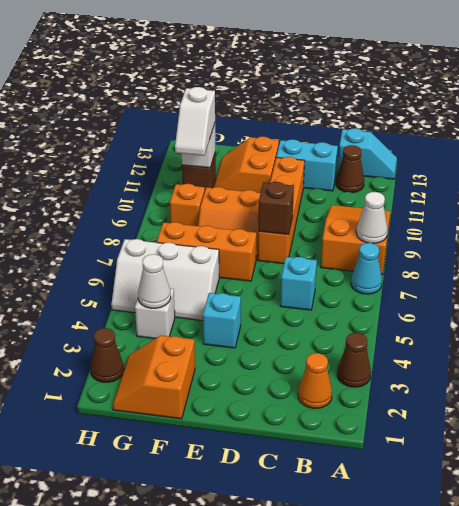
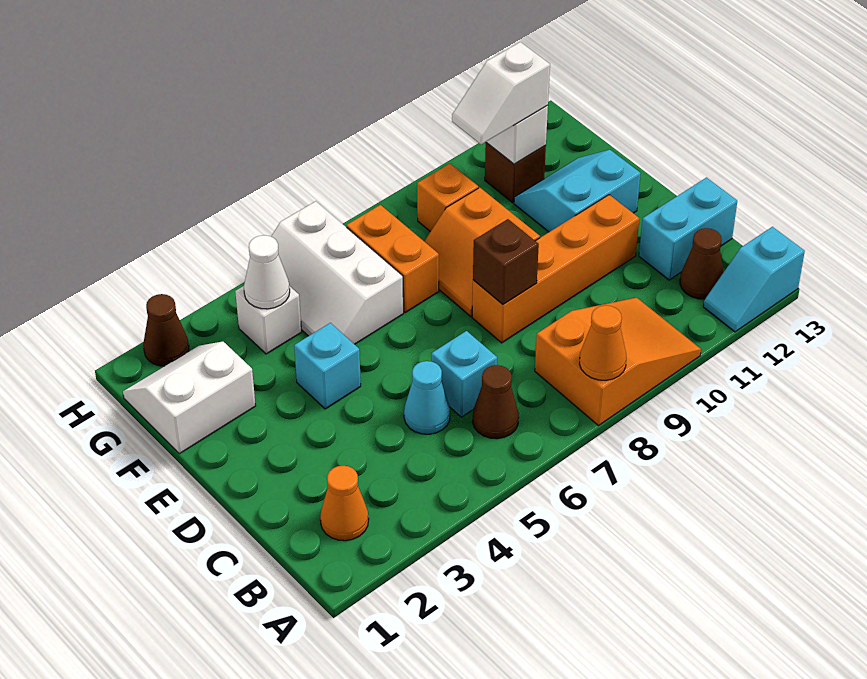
brown 1x1 cone [337,333,371,387] -> brown 1x1 cone moved to [473,365,519,439]
cyan 1x1 cone [351,243,382,294] -> cyan 1x1 cone moved to [404,361,450,434]
white 1x1 cone [356,192,388,243] -> orange 1x1 cone [580,305,626,380]
cyan 1x2 slope [338,128,397,179] -> cyan 1x2 slope turned to [703,227,805,332]
cyan 1x2 brick [276,139,338,191] -> cyan 1x2 brick turned to [639,178,737,280]
orange 1x3 brick [157,222,256,281] -> orange 1x2 brick [346,205,439,313]
orange 2x2 slope [213,137,279,193] -> cyan 2x2 slope [514,150,641,232]
orange 2x2 slope [113,335,195,419] -> white 2x2 slope [123,342,256,454]

